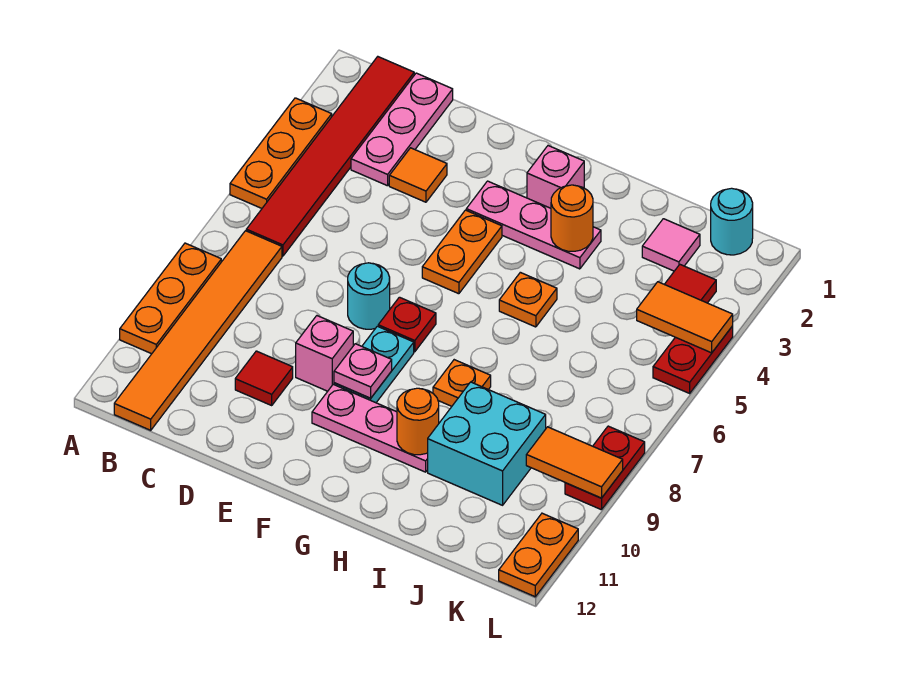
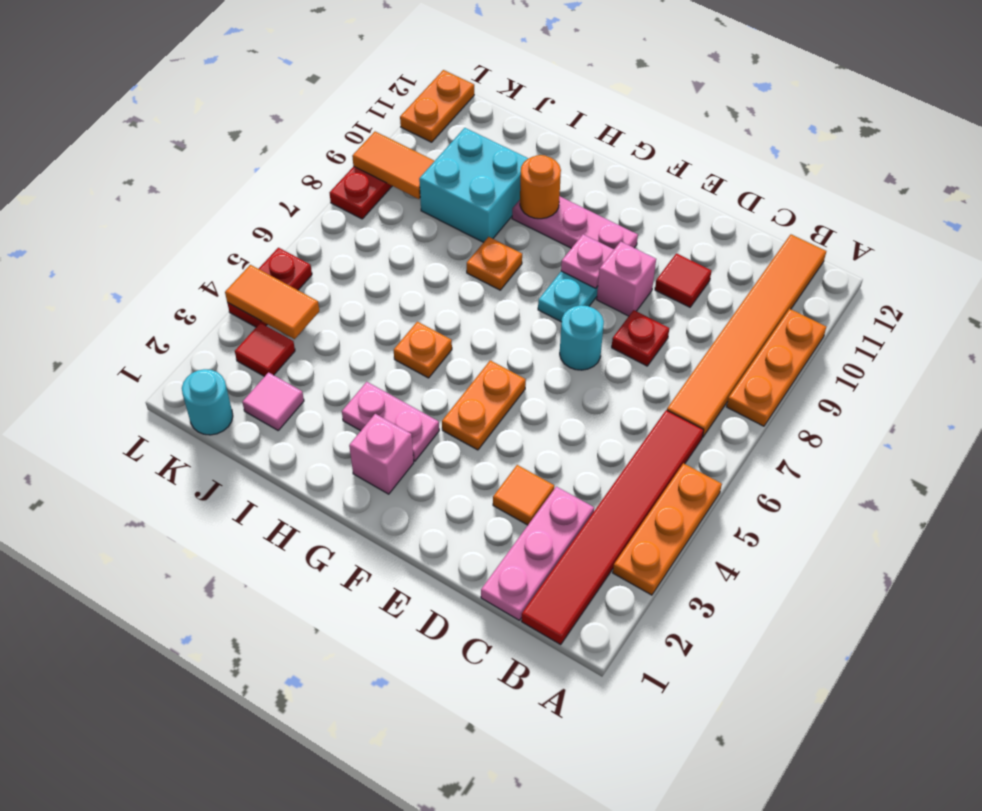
pink 1x3 plate [466,181,601,269] -> pink 1x2 plate [342,382,439,461]
red 1x1 plate [378,297,436,352] -> red 1x1 plate moved to [612,310,669,366]
orange 1x1 round brick [551,185,593,251] -> none

